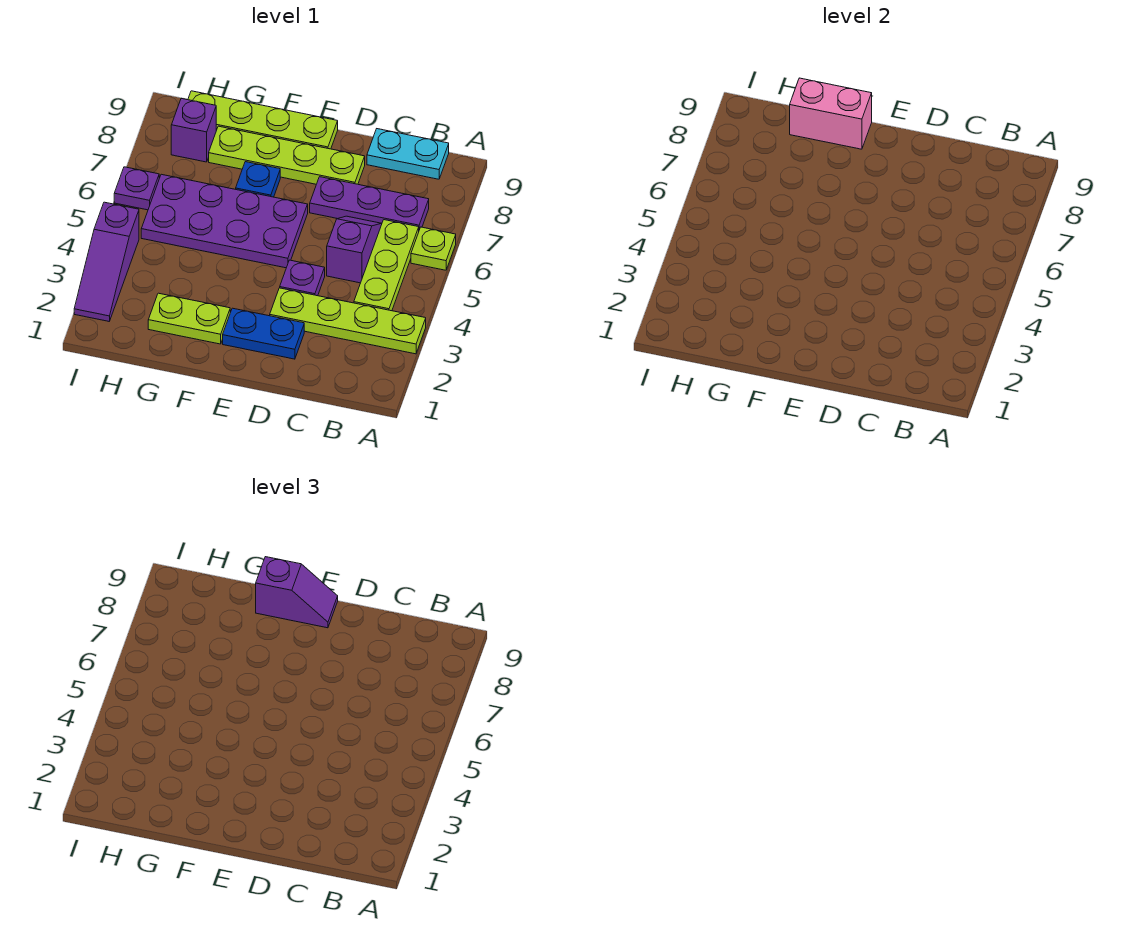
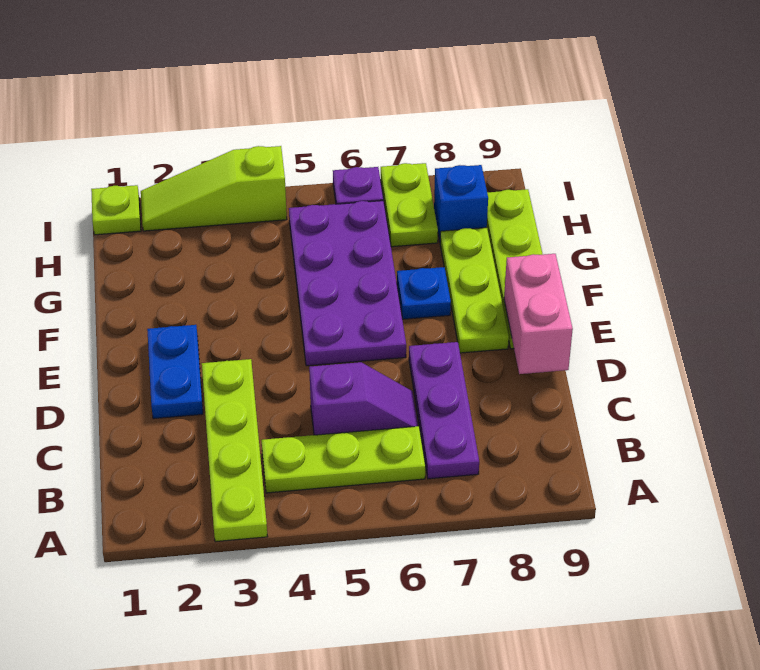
lime 1x1 plate [411,227,456,270] -> lime 1x1 plate moved to [91,185,141,235]
cyan 1x2 plate [367,129,449,179] -> none
purple 1x1 plate [280,260,325,296] -> none
lime 1x4 plate [209,126,365,184] -> lime 1x3 plate [440,228,509,353]
purple 1x2 slope [256,557,338,628] -> none
lime 1x2 plate [148,293,230,344] -> lime 1x2 plate moved to [380,163,438,247]
pink 1x2 brick [790,78,872,149] -> pink 1x2 brick moved to [504,254,573,374]
purple 1x1 brick [171,98,216,162] -> blue 1x1 brick [434,165,488,241]
purple 1x3 slope [74,202,139,321] -> lime 1x3 slope [141,146,287,231]

